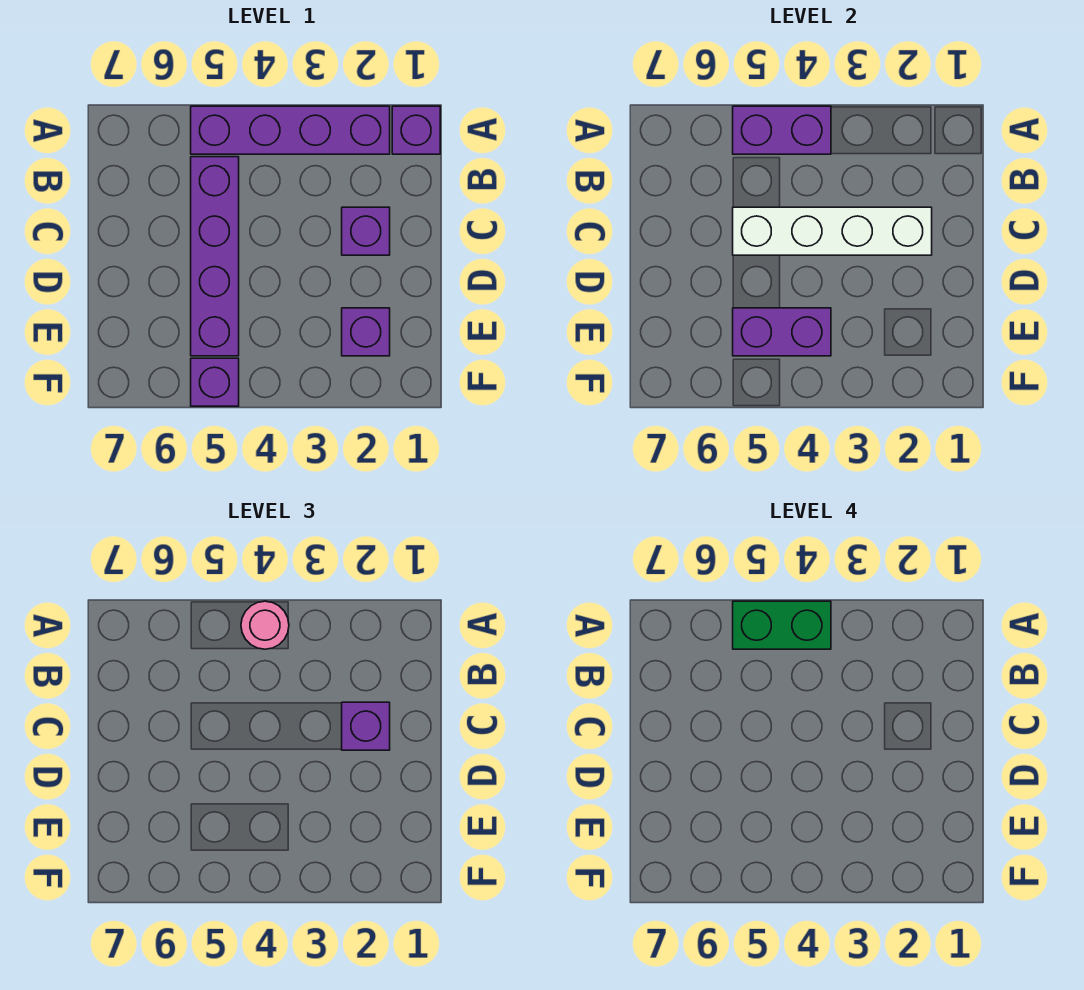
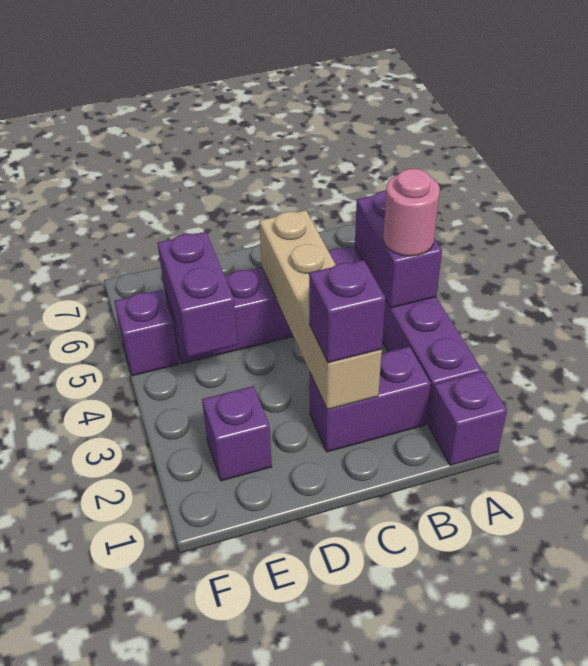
green 1x2 brick [733,601,831,649] -> none
purple 1x1 brick [342,207,390,255] -> purple 1x2 brick [310,346,431,452]
white 1x4 brick [733,207,932,255] -> tan 1x4 brick [259,210,382,410]

